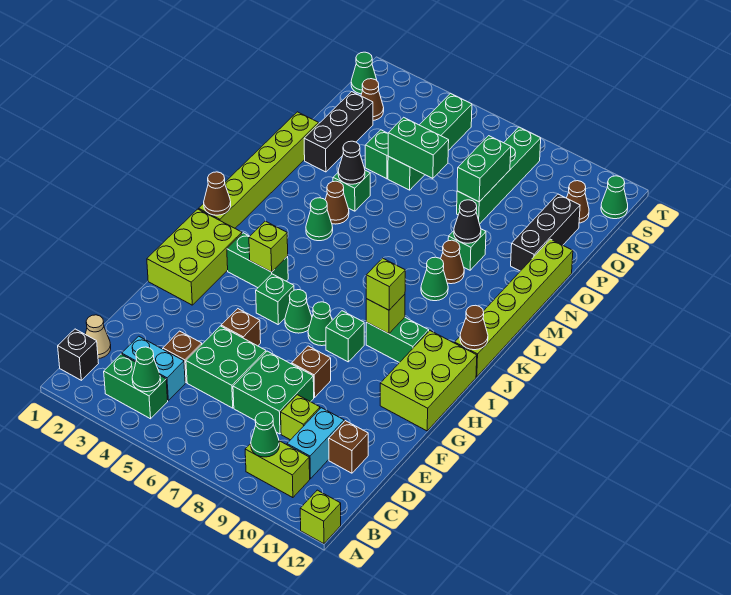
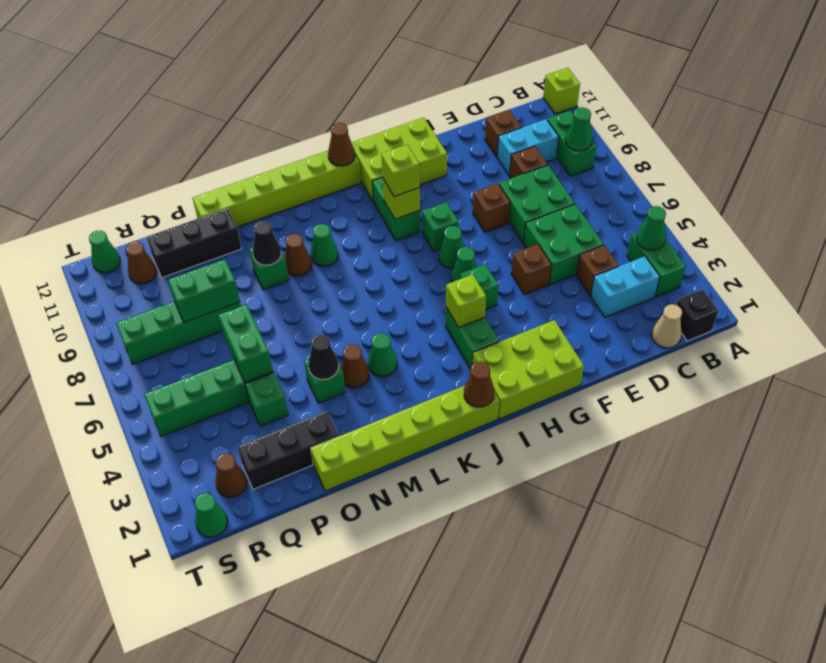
lime 1x2 brick [245,441,310,498] -> green 1x2 brick [547,111,597,176]
cyan 1x2 brick [122,336,185,400] -> cyan 1x2 brick turned to [591,256,660,317]
lime 1x1 brick [281,395,320,440] -> brown 1x1 brick [510,146,547,178]

